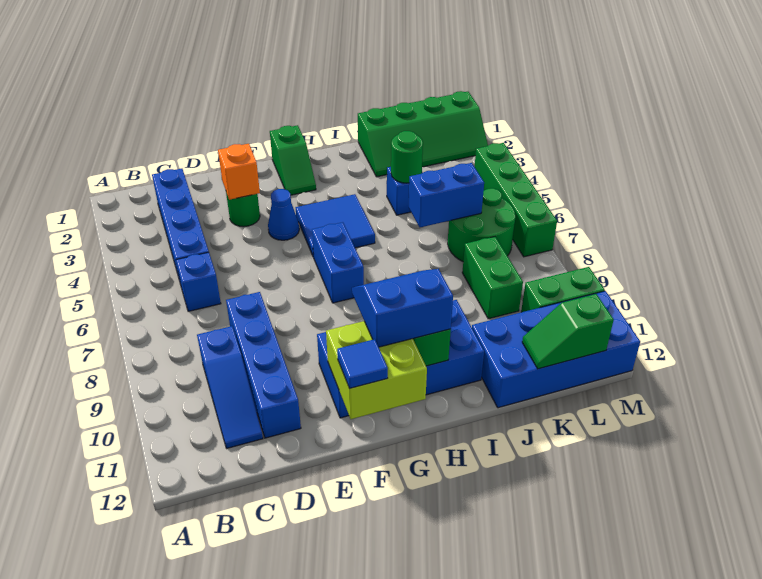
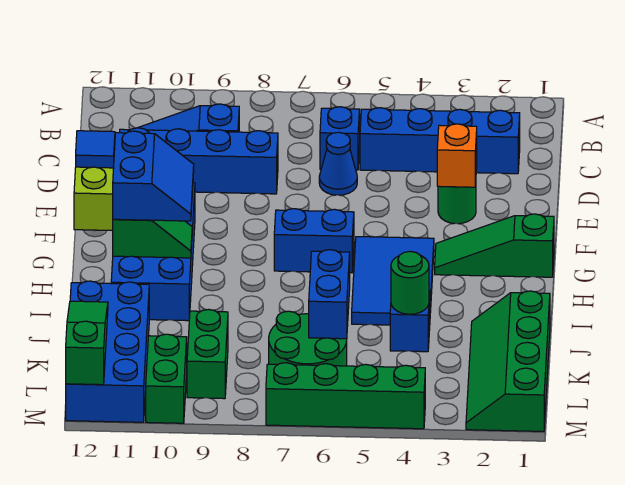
blue 1x1 cone [268,189,299,240] -> blue 1x1 cone moved to [319,132,357,195]
green 1x2 slope [270,125,316,195] -> green 1x3 slope [435,214,554,277]
blue 2x2 tile [296,194,375,257] -> blue 2x3 tile [352,237,434,325]
green 1x2 brick [462,237,523,319] -> green 1x2 brick turned to [187,309,228,399]
green 1x2 slope [522,294,614,369] -> green 1x3 slope [66,301,108,385]

